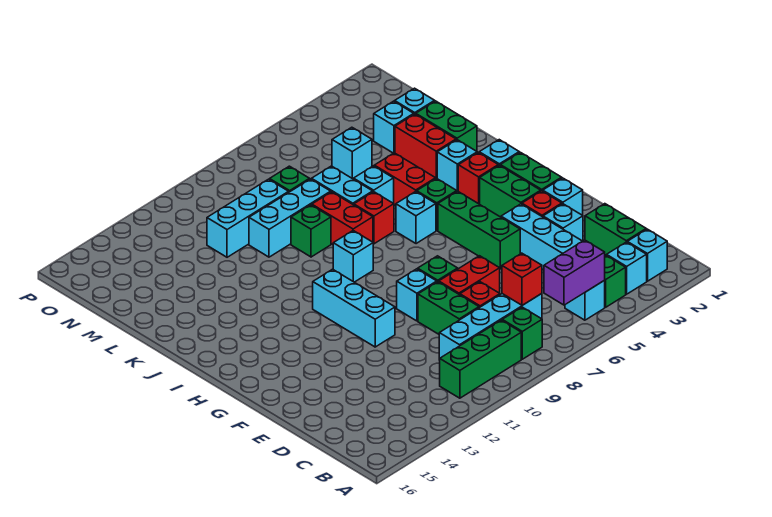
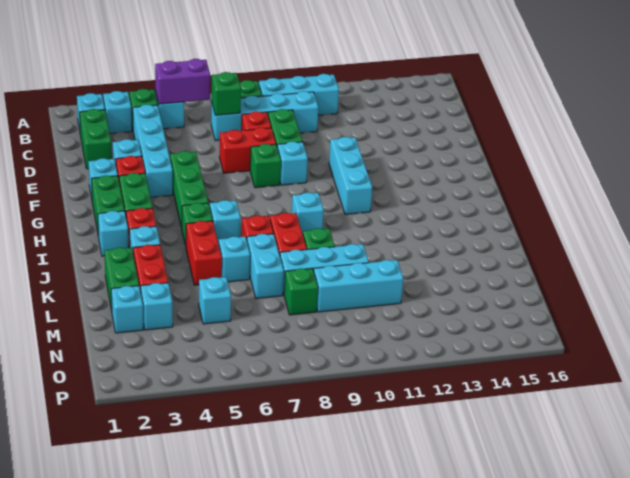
green 1x3 brick [440,320,521,398] -> cyan 1x3 brick [259,74,339,115]
red 1x1 brick [502,253,542,305] -> green 1x1 brick [211,72,241,115]

